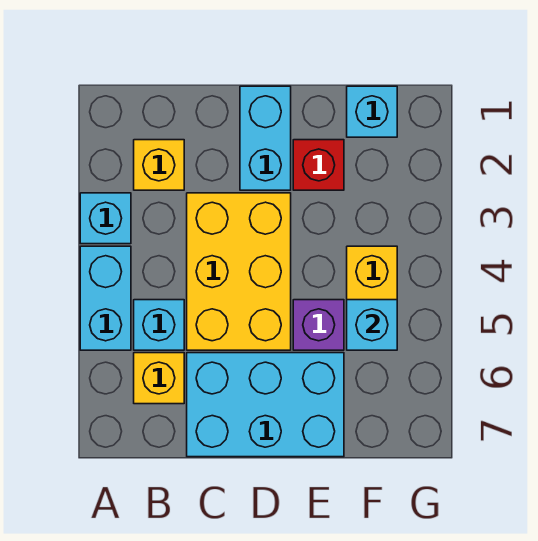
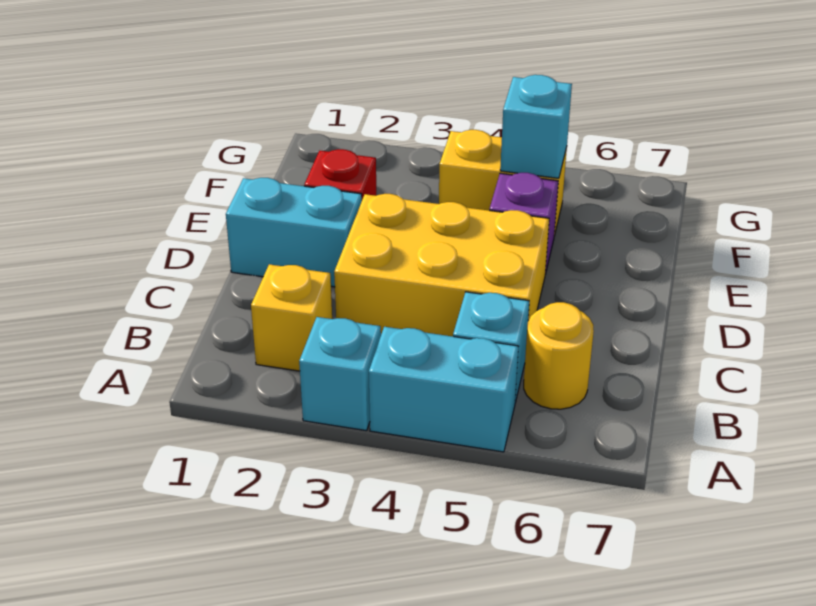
yellow 1x1 brick [134,353,184,404] -> yellow 1x1 round brick [524,302,594,409]
cyan 2x3 brick [187,353,344,457] -> none
cyan 1x1 brick [347,86,397,137] -> none

